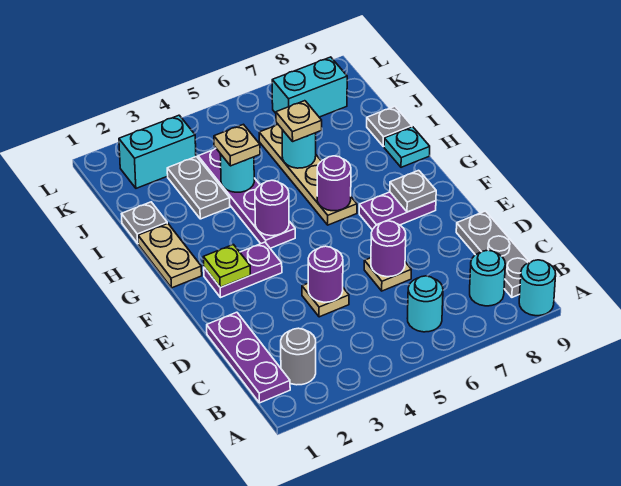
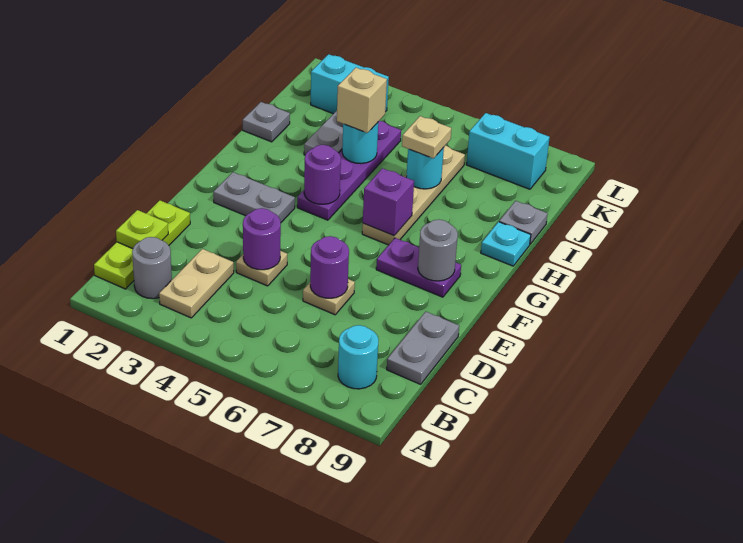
cyan 1x1 round brick [519,260,556,316] -> none
purple 1x3 plate [207,312,290,403] -> lime 1x3 plate [94,201,190,289]
cyan 1x1 round brick [408,276,443,332] -> none
grey 1x3 plate [456,211,529,297] -> grey 1x2 plate [387,312,459,384]
purple 1x2 plate [204,242,282,298] -> grey 1x2 plate [213,172,295,222]
lime 1x1 plate [203,245,250,287] -> lime 1x1 plate moved to [116,210,168,249]
grey 1x1 plate [390,170,436,212] -> grey 1x1 round brick [418,220,458,281]
tan 1x2 plate [138,223,202,288] -> tan 1x2 plate moved to [159,249,234,318]
purple 1x1 round brick [317,156,351,211] -> purple 1x1 brick [363,168,414,236]
tan 1x1 plate [214,124,260,166] -> tan 1x1 brick [337,68,387,133]

